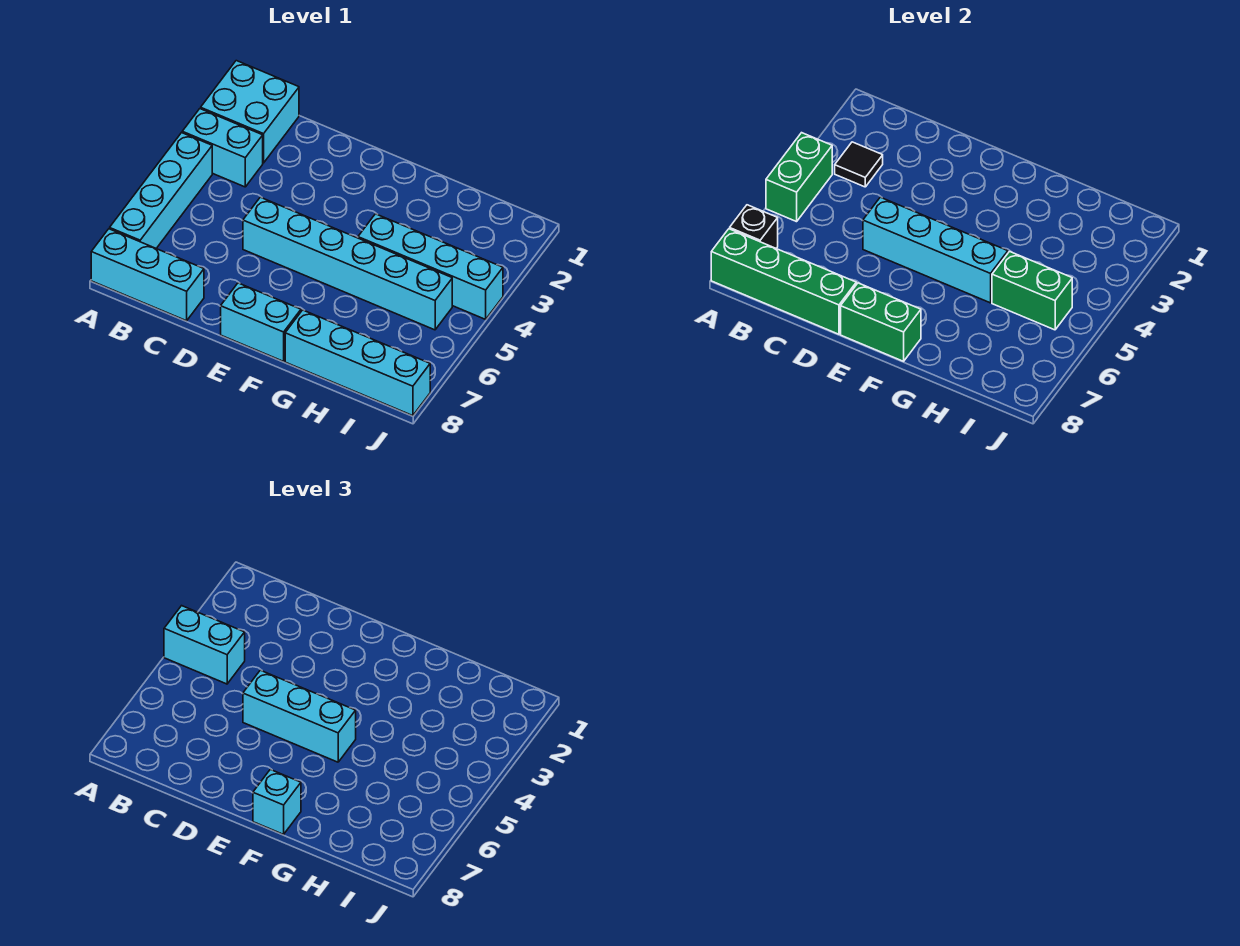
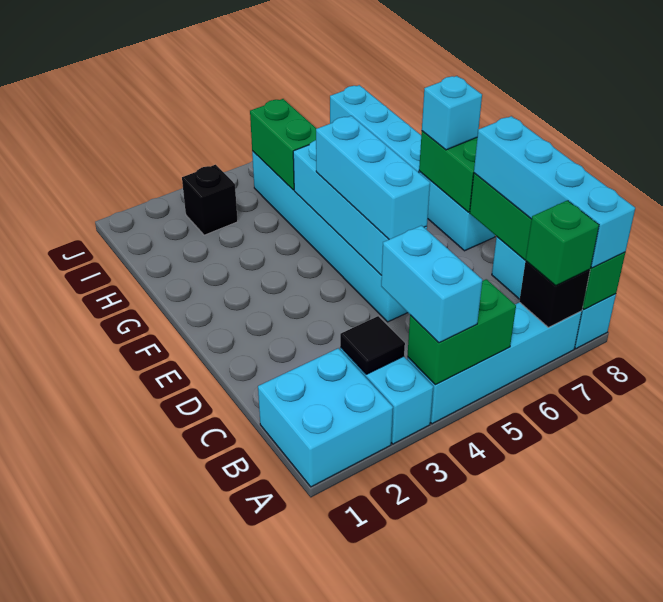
none -> green 1x1 brick [526,200,599,285]
cyan 1x4 brick [358,214,503,319] -> cyan 1x4 brick moved to [474,116,635,268]
none -> black 1x1 brick [182,165,238,235]

